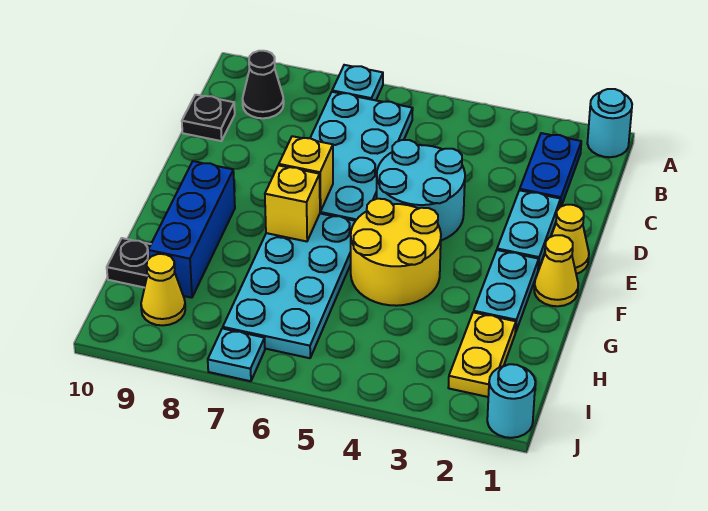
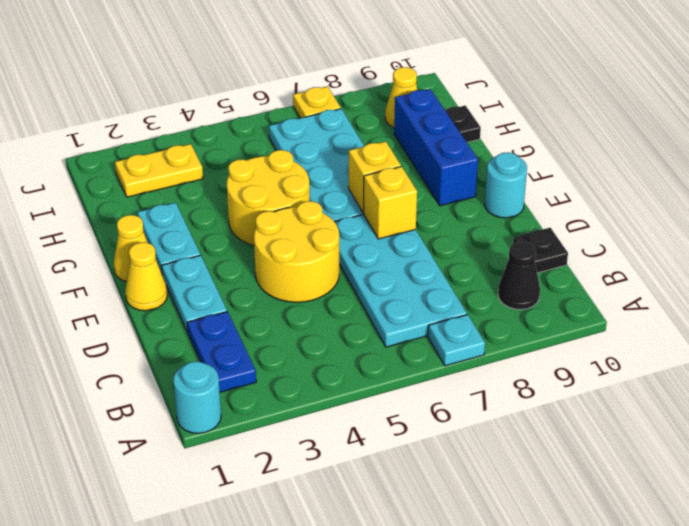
cyan 2x2 round brick [377,140,465,240] -> yellow 2x2 round brick [254,201,339,302]
yellow 1x2 plate [448,312,516,397] -> yellow 1x2 plate turned to [115,144,203,197]
cyan 1x1 round brick [487,364,535,438] -> cyan 1x1 round brick moved to [485,152,527,218]
cyan 1x1 plate [208,328,265,381] -> yellow 1x1 plate [293,86,341,118]

